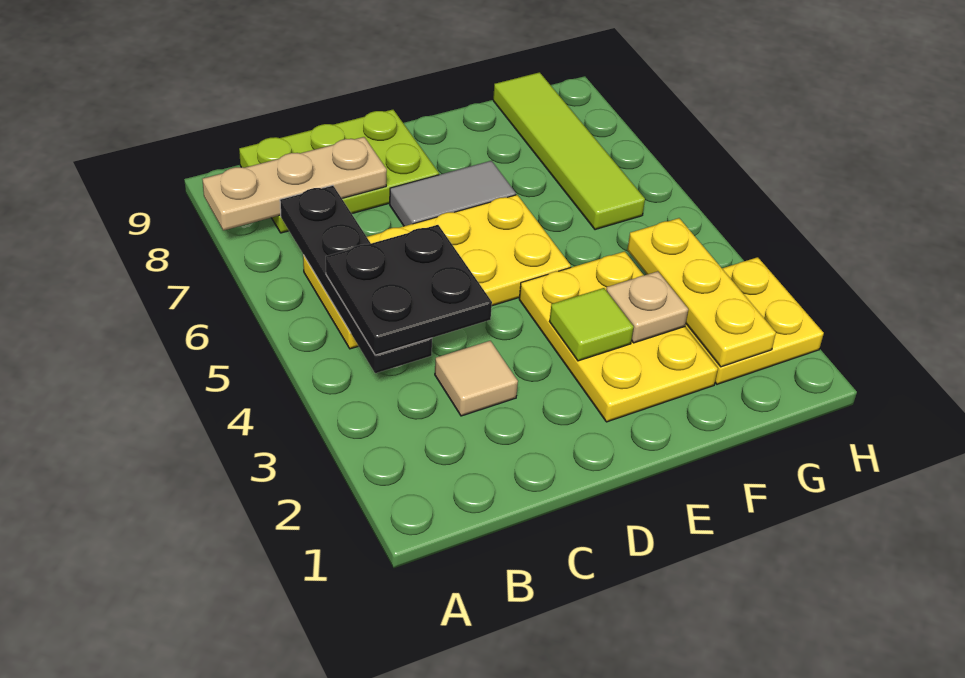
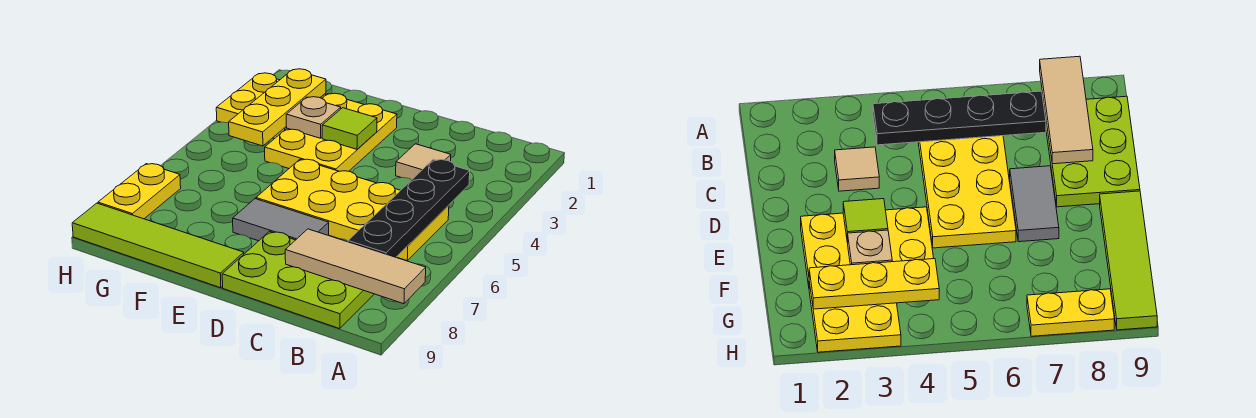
tan 1x3 plate [202,137,387,230] -> tan 1x3 tile [285,229,426,304]
black 2x2 plate [326,225,492,355] -> none
lime 1x4 tile [493,72,645,230] -> lime 1x4 tile turned to [72,203,244,288]
none -> yellow 1x2 plate [98,164,181,219]

